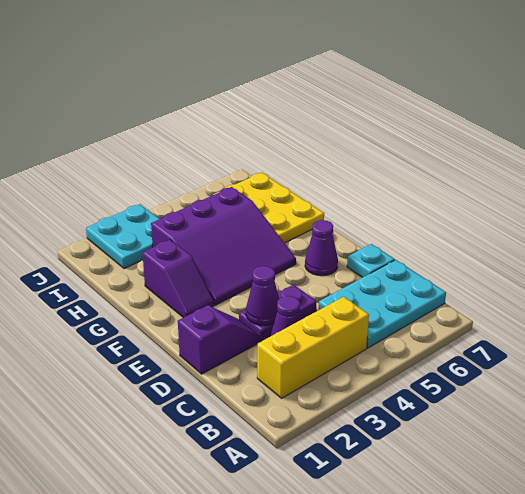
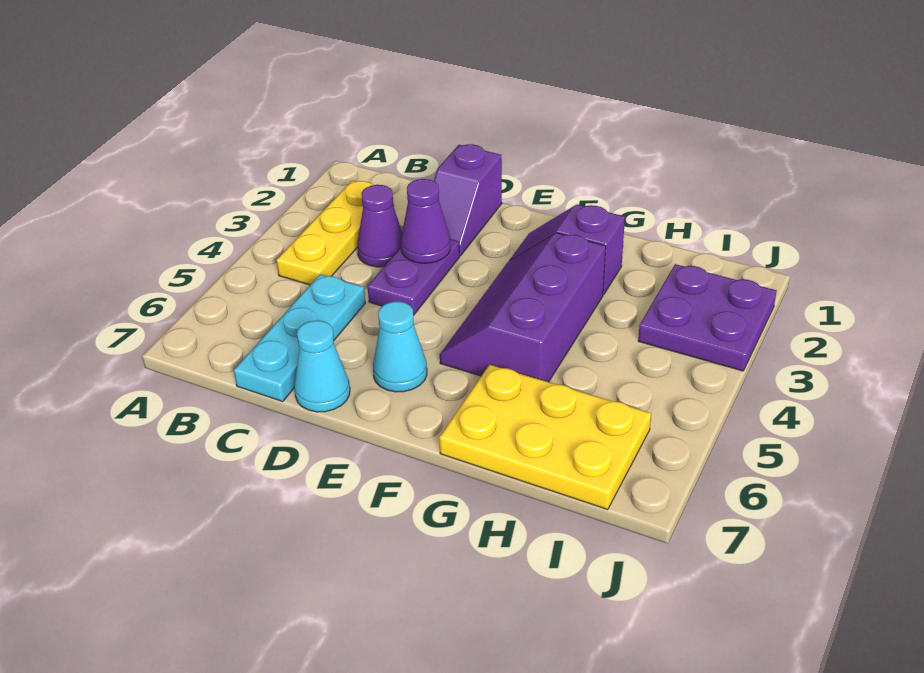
yellow 1x3 brick [257,297,369,398] -> yellow 1x3 plate [276,181,394,285]
cyan 2x3 plate [319,260,446,348] -> cyan 1x3 plate [234,274,365,401]
cyan 1x1 plate [347,244,395,277] -> cyan 1x1 cone [294,320,350,412]
purple 1x1 cone [305,220,338,276] -> cyan 1x1 cone [373,302,427,392]
purple 3x3 slope [151,187,296,305] -> purple 2x3 slope [440,233,606,382]
cyan 2x2 plate [86,204,159,269] -> purple 2x2 plate [638,264,777,371]

